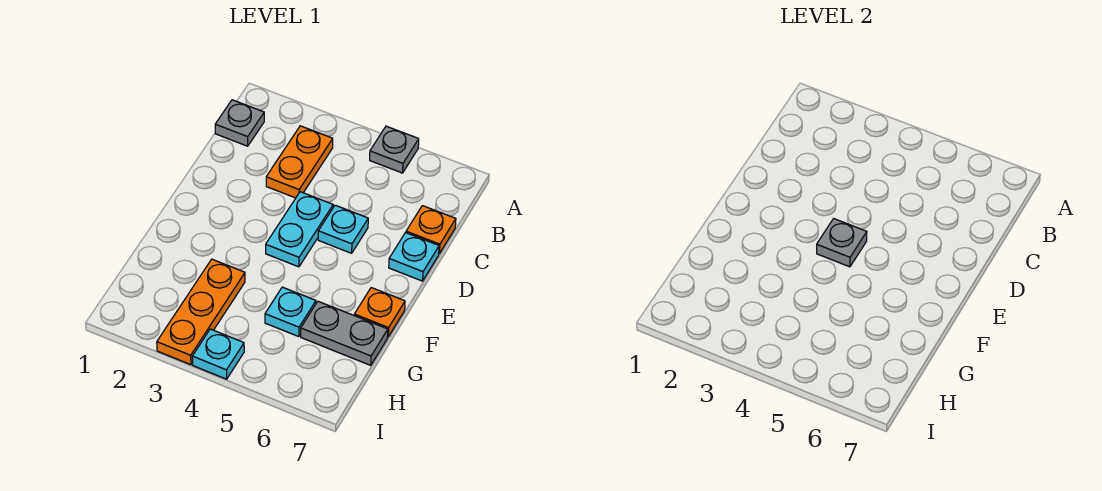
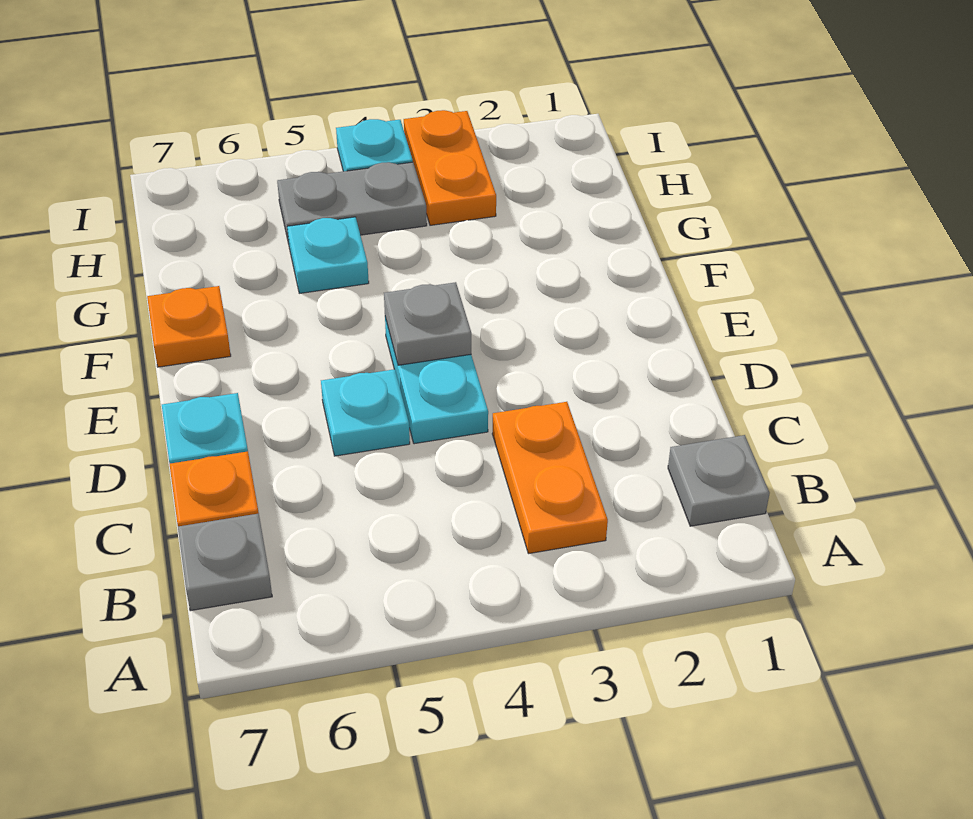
grey 1x1 plate [370,126,419,173] -> grey 1x1 plate moved to [178,514,272,611]
orange 1x3 plate [157,259,245,365] -> orange 1x2 plate [404,110,496,225]
grey 1x2 plate [301,301,388,365] -> grey 1x2 plate moved to [277,162,427,244]

